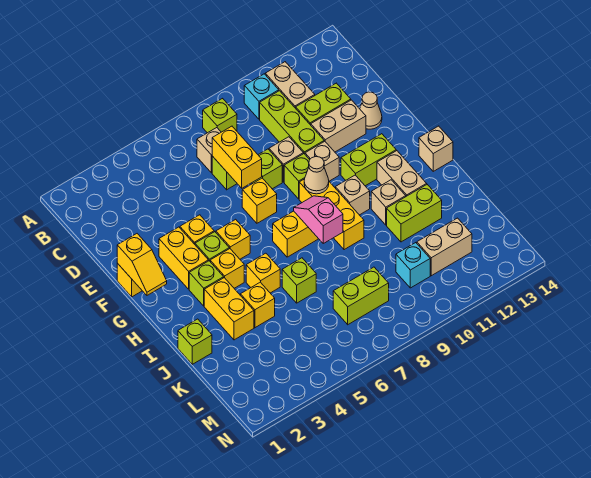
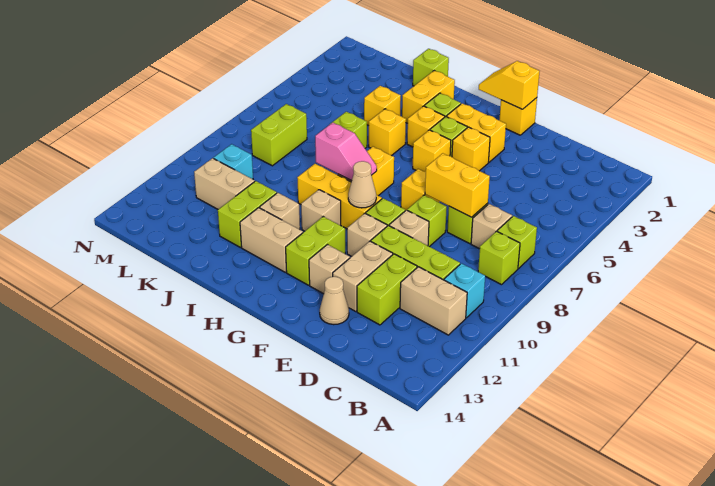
none -> lime 1x1 brick [497,216,537,268]
tan 1x1 brick [419,126,453,171] -> tan 1x1 brick moved to [309,245,350,294]
yellow 1x2 brick [204,278,254,340] -> yellow 1x2 brick turned to [402,71,455,123]
tan 1x2 brick [417,218,472,276] -> tan 1x2 brick turned to [194,158,255,209]

